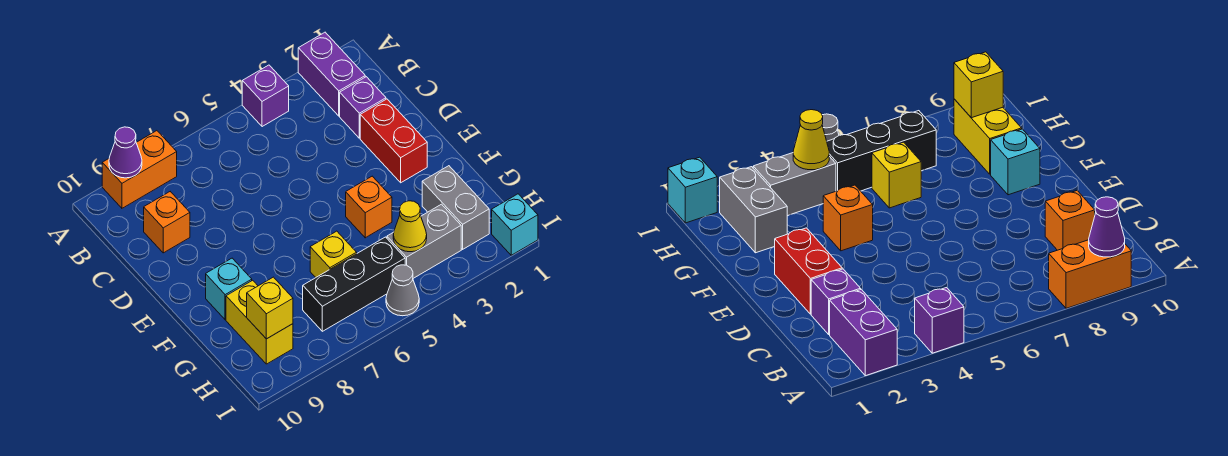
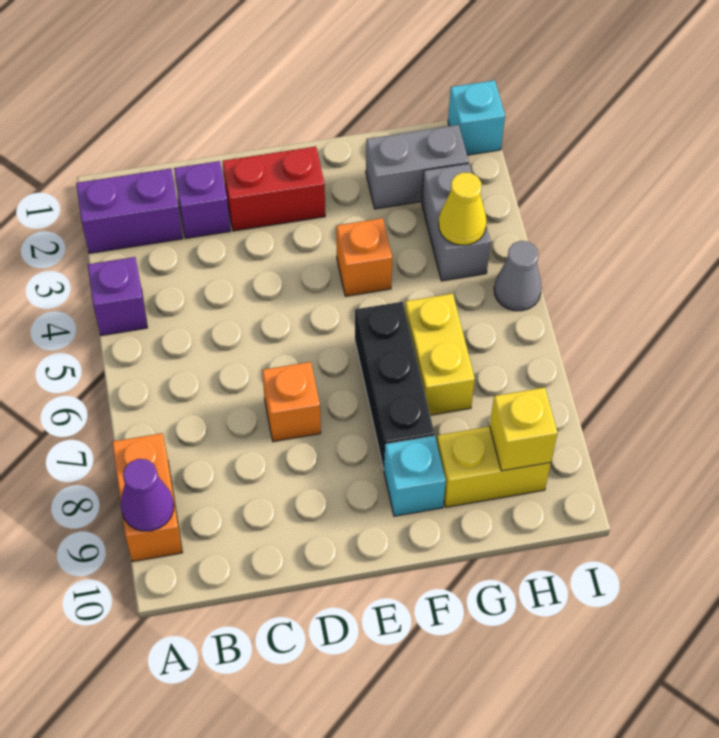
orange 1x1 brick [144,192,190,253] -> orange 1x1 brick moved to [262,362,321,442]
yellow 1x1 brick [310,231,357,278] -> yellow 1x2 brick [405,294,475,415]
black 1x3 brick [303,237,405,331] -> black 1x3 brick moved to [355,302,434,469]

